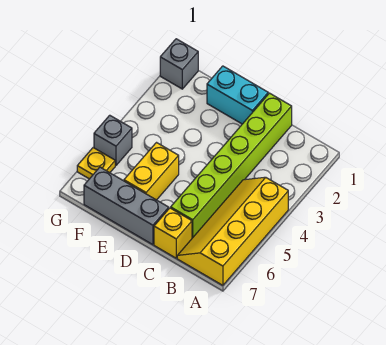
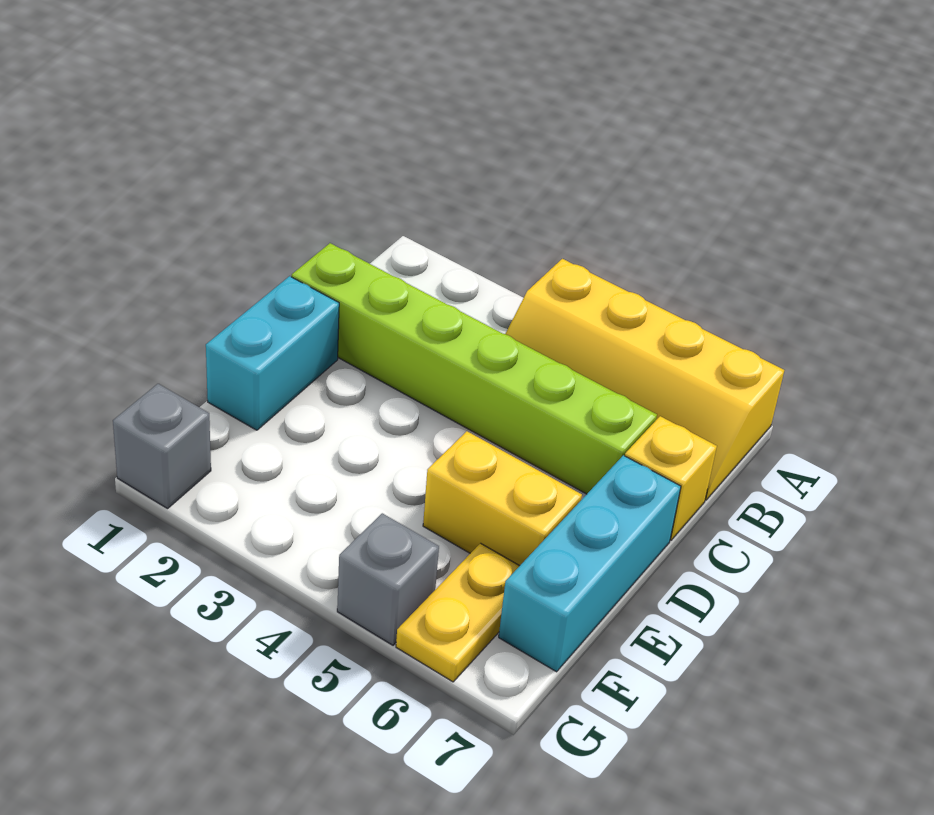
grey 1x3 brick [84,167,169,245] -> cyan 1x3 brick [499,455,681,672]
yellow 1x1 plate [77,148,115,179] -> yellow 1x2 plate [396,543,519,682]

